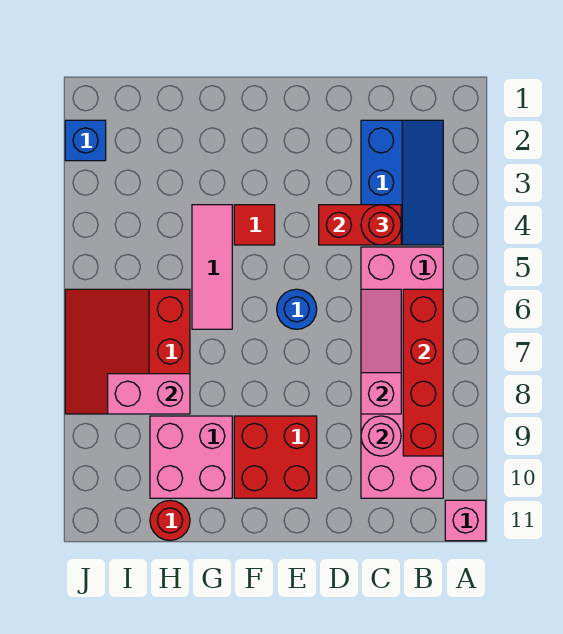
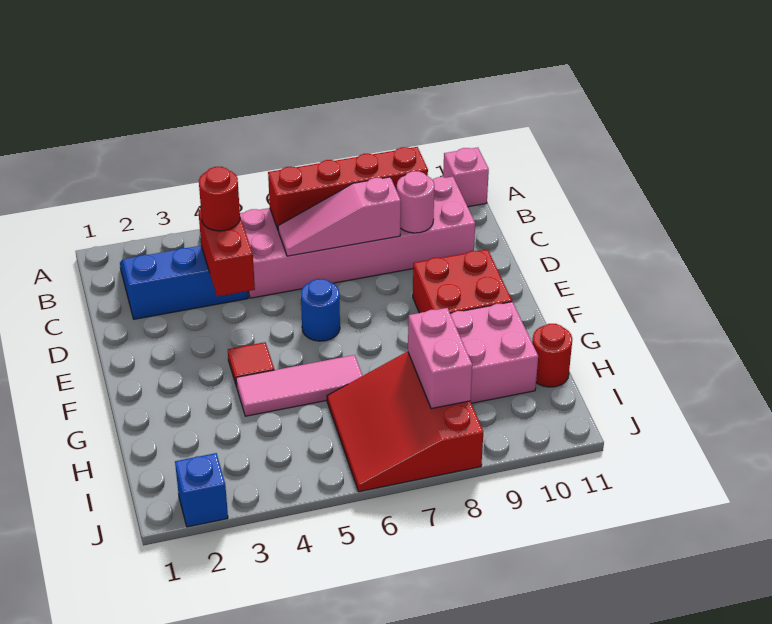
red 3x3 slope [65,289,190,414] -> red 3x3 slope turned to [327,352,483,492]

